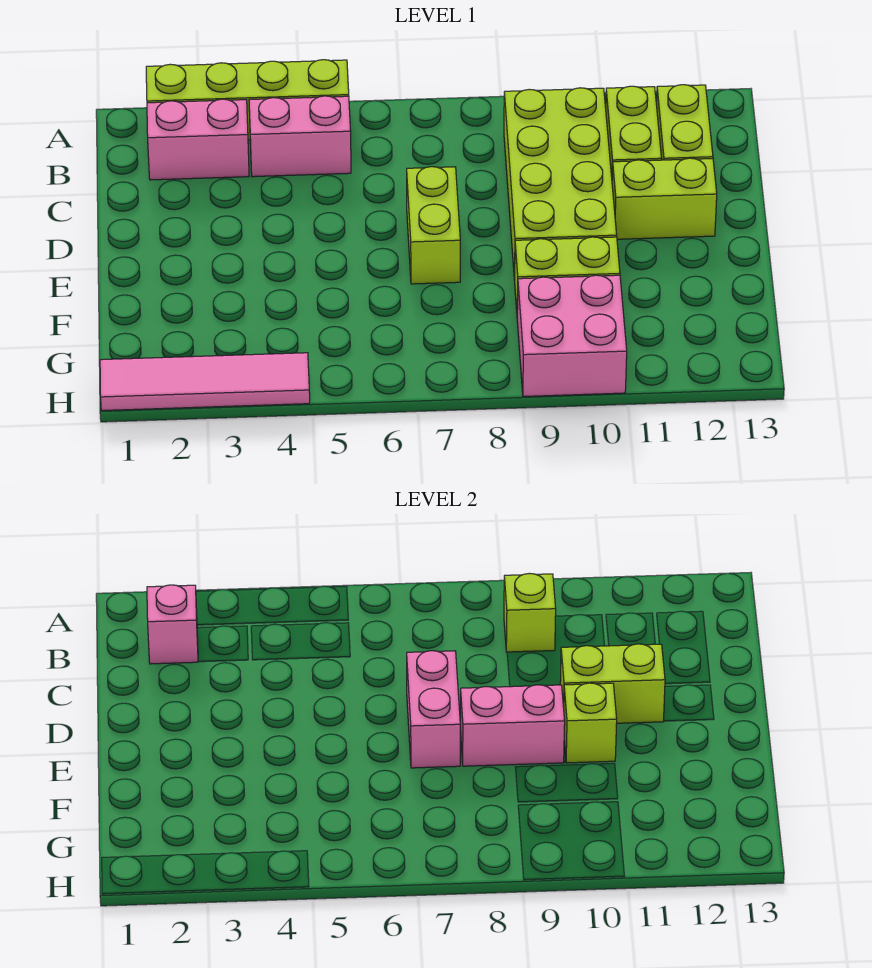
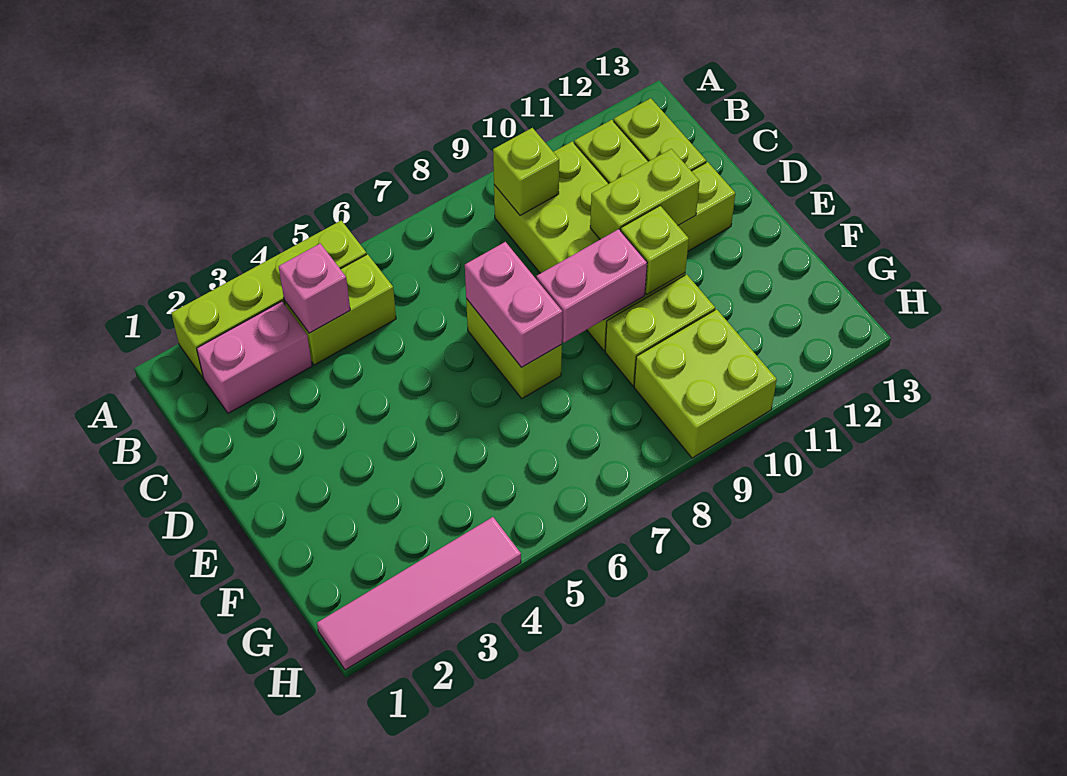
pink 1x1 brick [147,585,198,664] -> pink 1x1 brick moved to [279,244,350,333]
pink 1x2 brick [249,96,351,177] -> lime 1x2 brick [284,254,396,365]
pink 2x2 brick [517,275,627,397] -> lime 2x2 brick [634,309,777,458]

